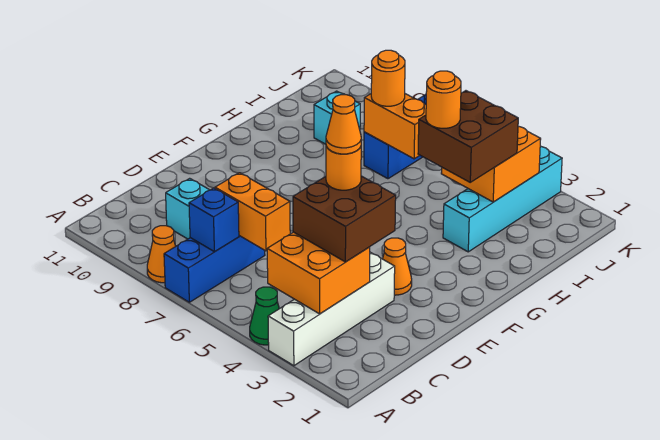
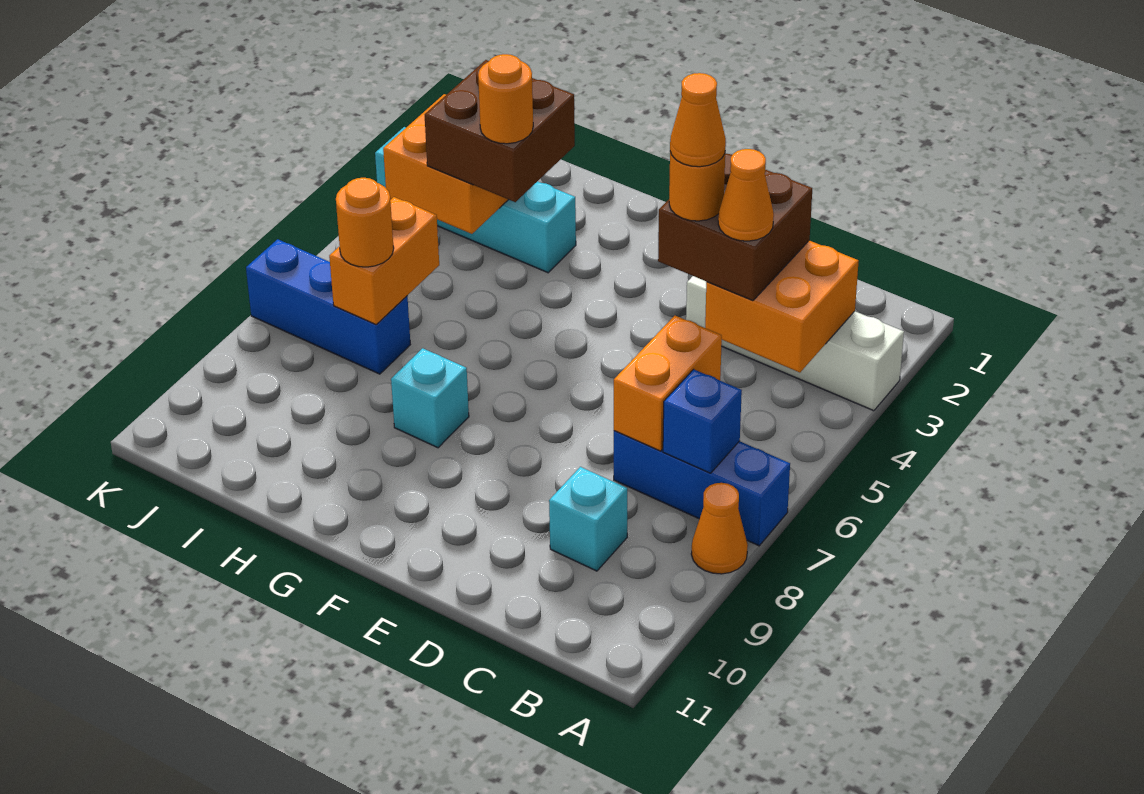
green 1x1 cone [250,287,279,345] -> none
orange 1x1 cone [383,238,412,295] -> orange 1x1 cone moved to [718,149,774,241]
cyan 1x1 brick [314,91,360,144] -> cyan 1x1 brick moved to [391,348,469,448]

